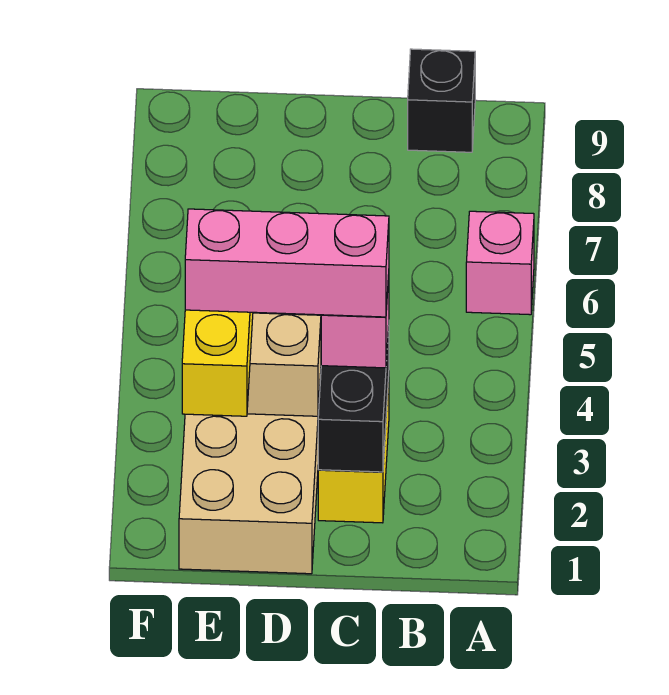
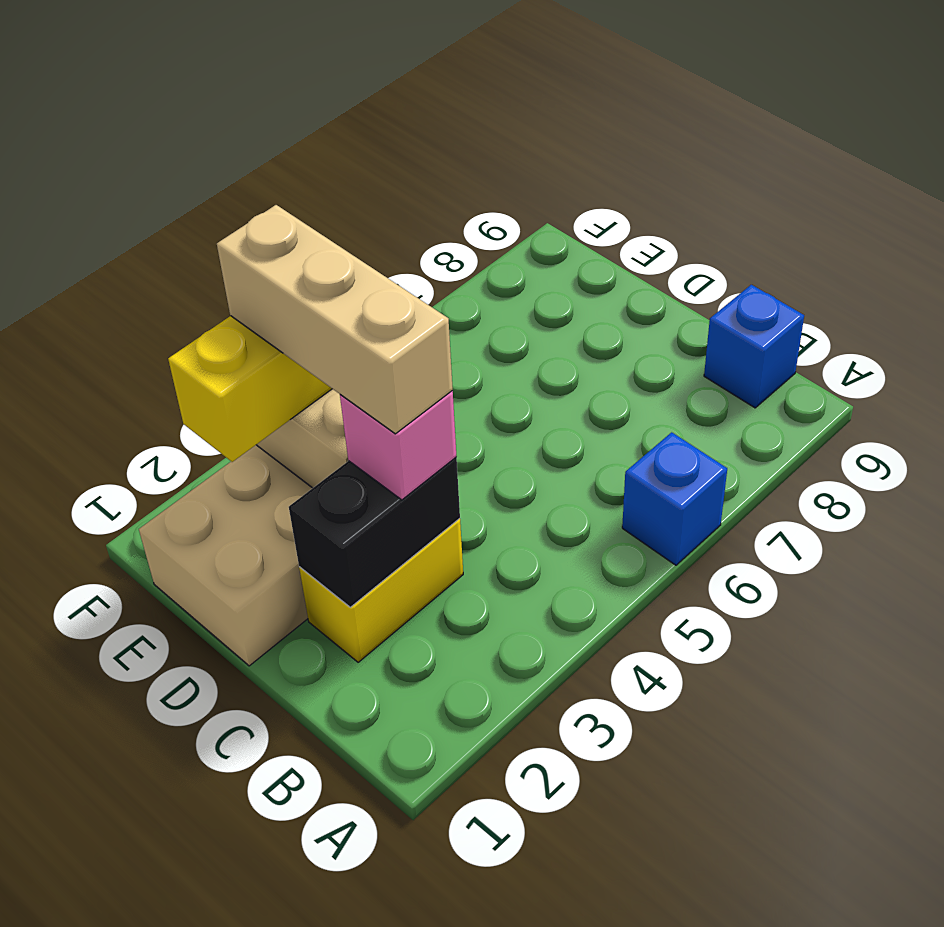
pink 1x1 brick [466,211,534,315] -> blue 1x1 brick [622,432,727,565]
black 1x1 brick [408,49,475,152] -> blue 1x1 brick [704,285,804,408]
pink 1x3 brick [185,209,389,317] -> tan 1x3 brick [217,205,453,434]

